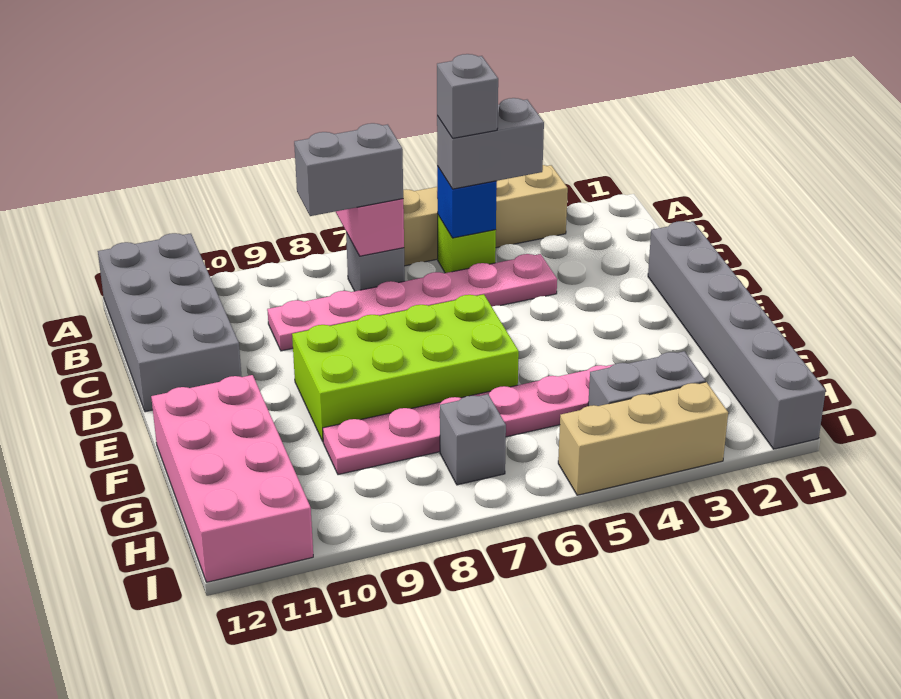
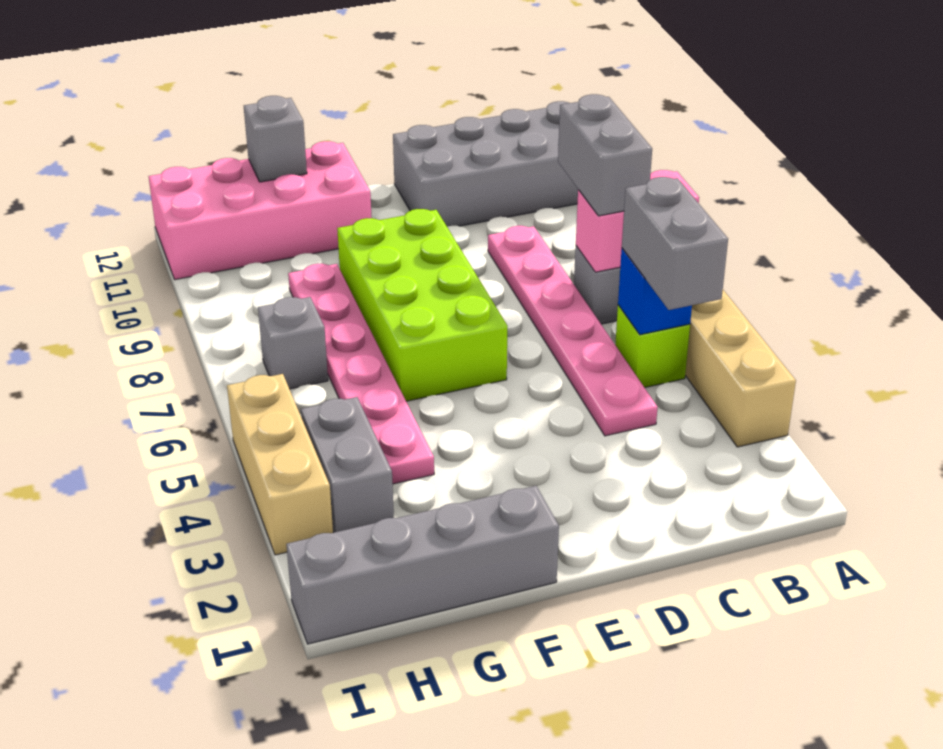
grey 1x1 brick [437,54,498,138] -> grey 1x1 brick moved to [244,96,307,182]
grey 1x6 brick [648,221,826,449] -> grey 1x4 brick [286,486,559,644]

